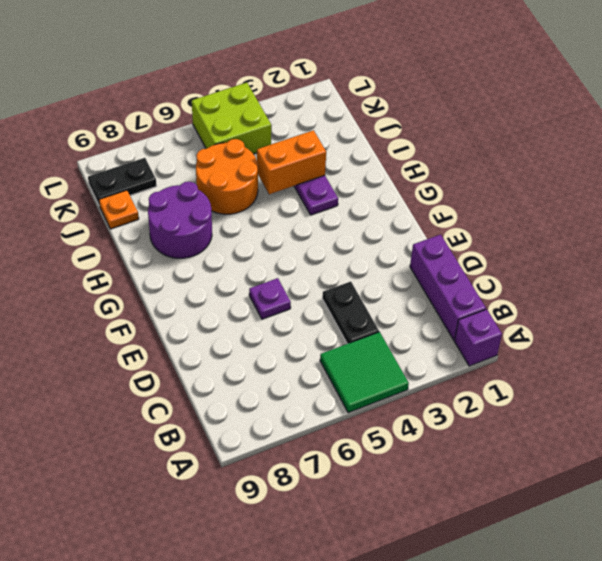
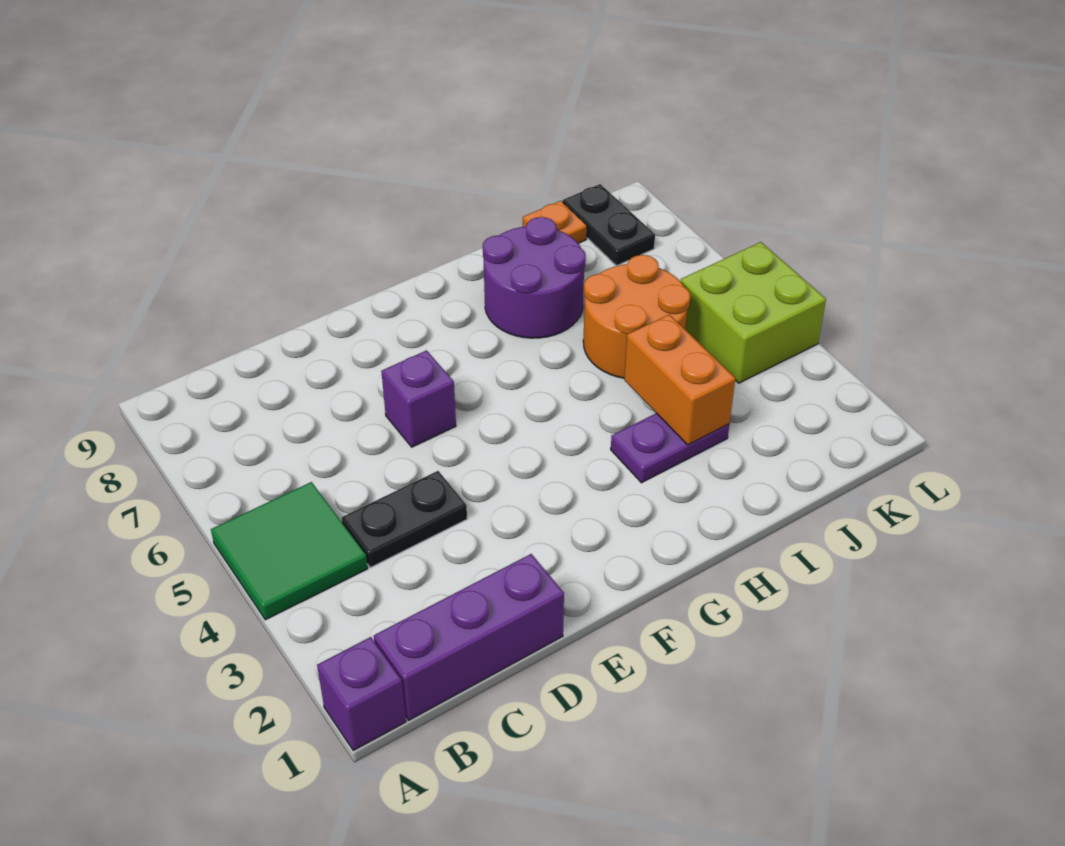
purple 1x1 plate [249,278,291,319] -> purple 1x1 brick [381,350,456,447]

